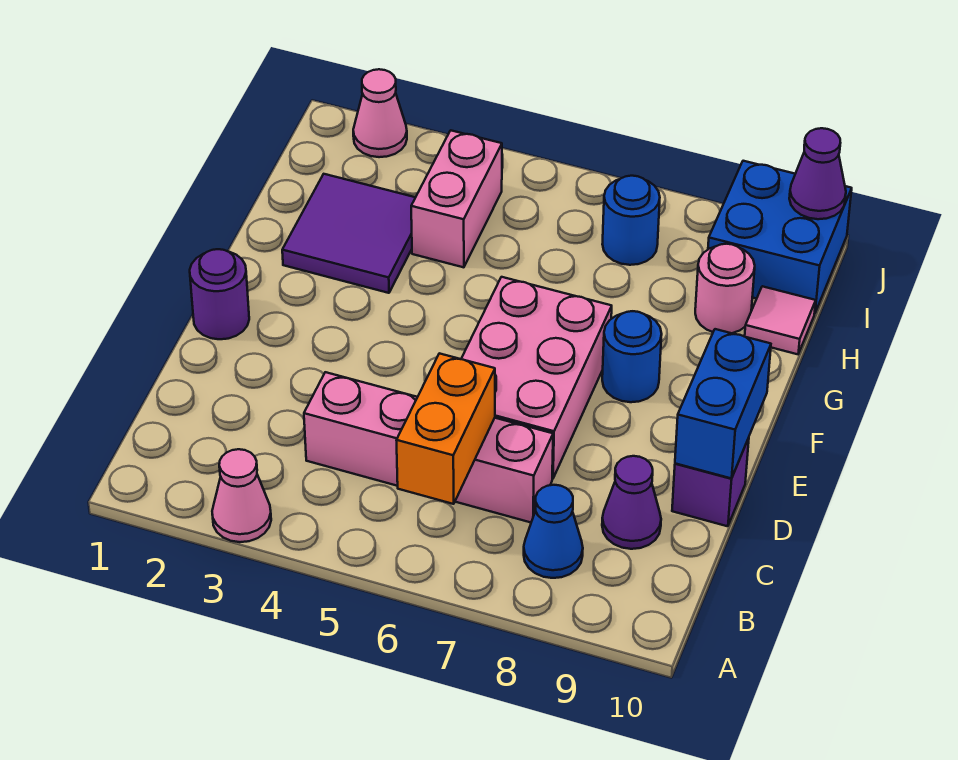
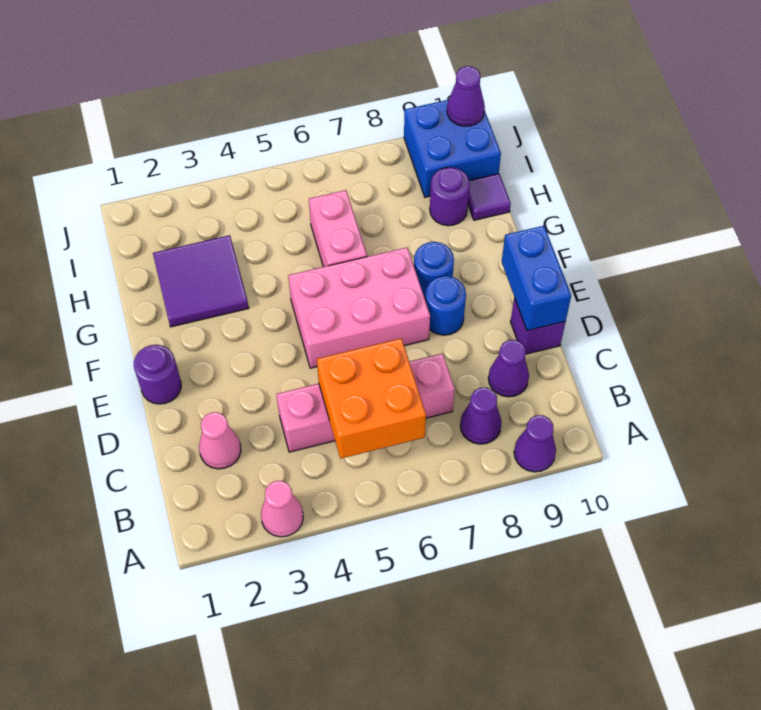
none -> purple 1x1 cone [514,415,556,472]
orange 1x2 brick [396,353,495,504] -> orange 2x2 brick [317,338,426,459]
blue 1x1 cone [524,485,583,578] -> purple 1x1 cone [460,388,501,444]
pink 2x3 brick [461,277,612,479] -> pink 2x3 brick turned to [288,248,430,368]
pink 1x2 brick [411,130,502,267] -> pink 1x2 brick moved to [309,190,367,267]
pink 1x1 round brick [695,244,755,333] -> purple 1x1 round brick [430,167,470,226]
pink 1x1 tile [745,286,816,354] -> purple 1x1 tile [468,174,511,220]
blue 1x1 round brick [602,176,660,265] -> blue 1x1 round brick moved to [425,276,466,335]
pink 1x1 cone [353,69,407,157] -> pink 1x1 cone moved to [199,412,241,469]

